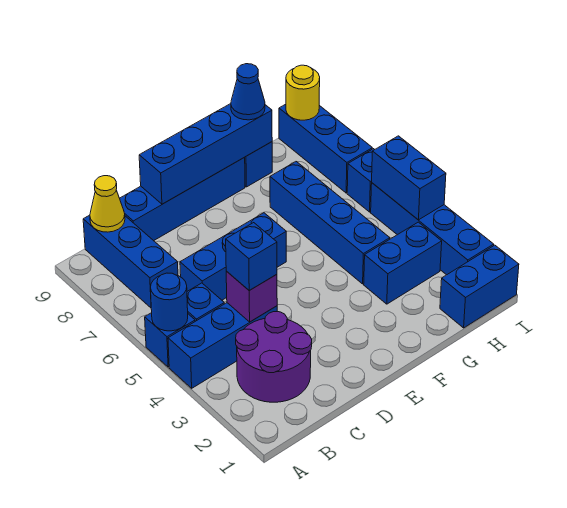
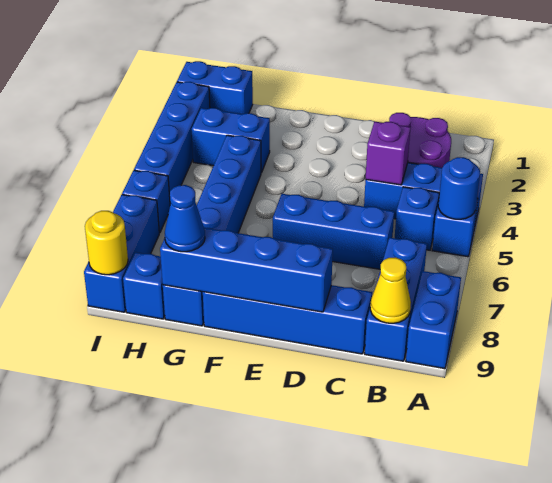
blue 1x1 brick [226,223,277,290] -> blue 1x1 brick moved to [123,252,165,319]
blue 1x2 brick [372,136,446,220] -> blue 1x2 brick moved to [406,271,461,369]

